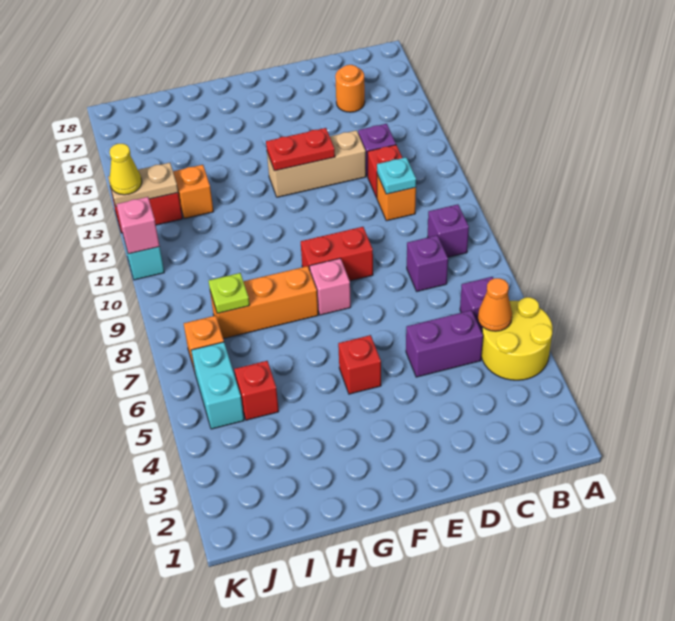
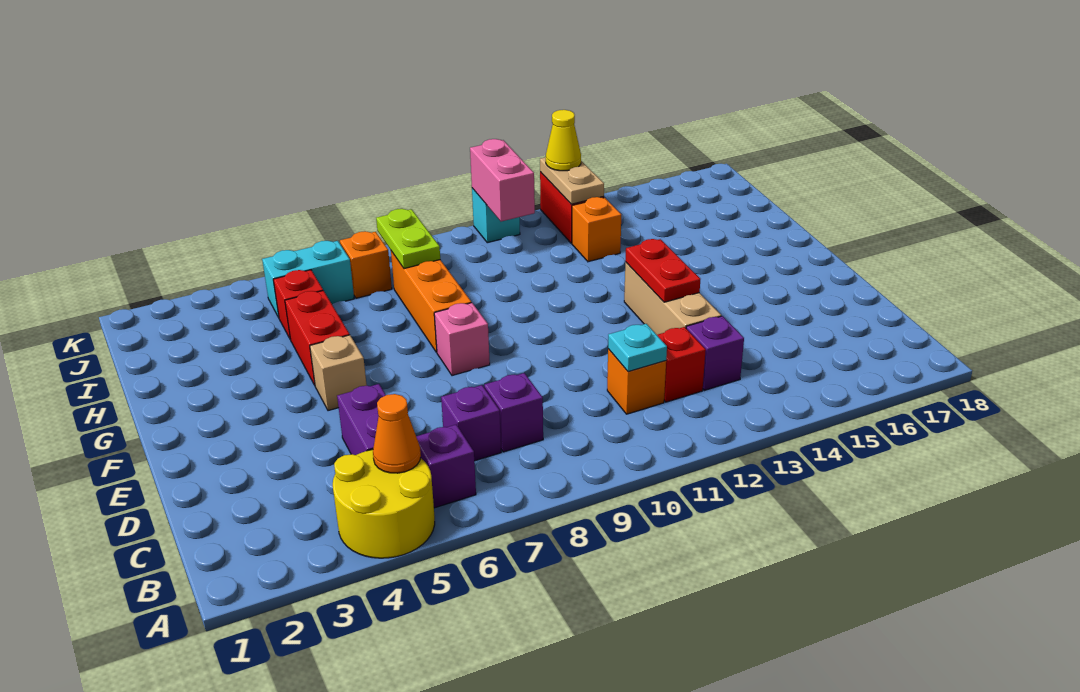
purple 1x1 brick [427,204,469,257] -> purple 1x1 brick moved to [441,385,501,461]
orange 1x1 round brick [335,65,365,112] -> none
red 1x2 brick [301,227,373,281] -> red 1x2 brick moved to [285,291,349,385]
red 1x1 brick [338,335,381,394] -> tan 1x1 brick [310,335,367,411]
lime 1x1 plate [209,273,249,313] -> lime 1x2 plate [376,209,440,269]
pink 1x1 brick [117,197,160,254] -> pink 1x2 brick [470,139,535,221]

